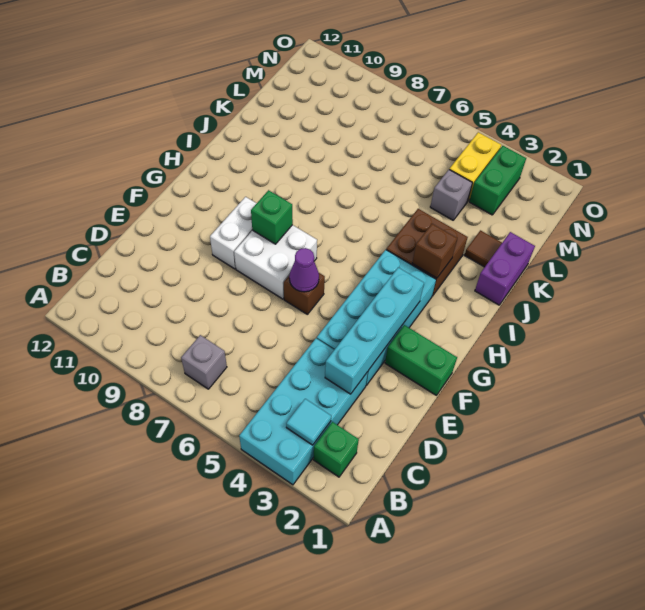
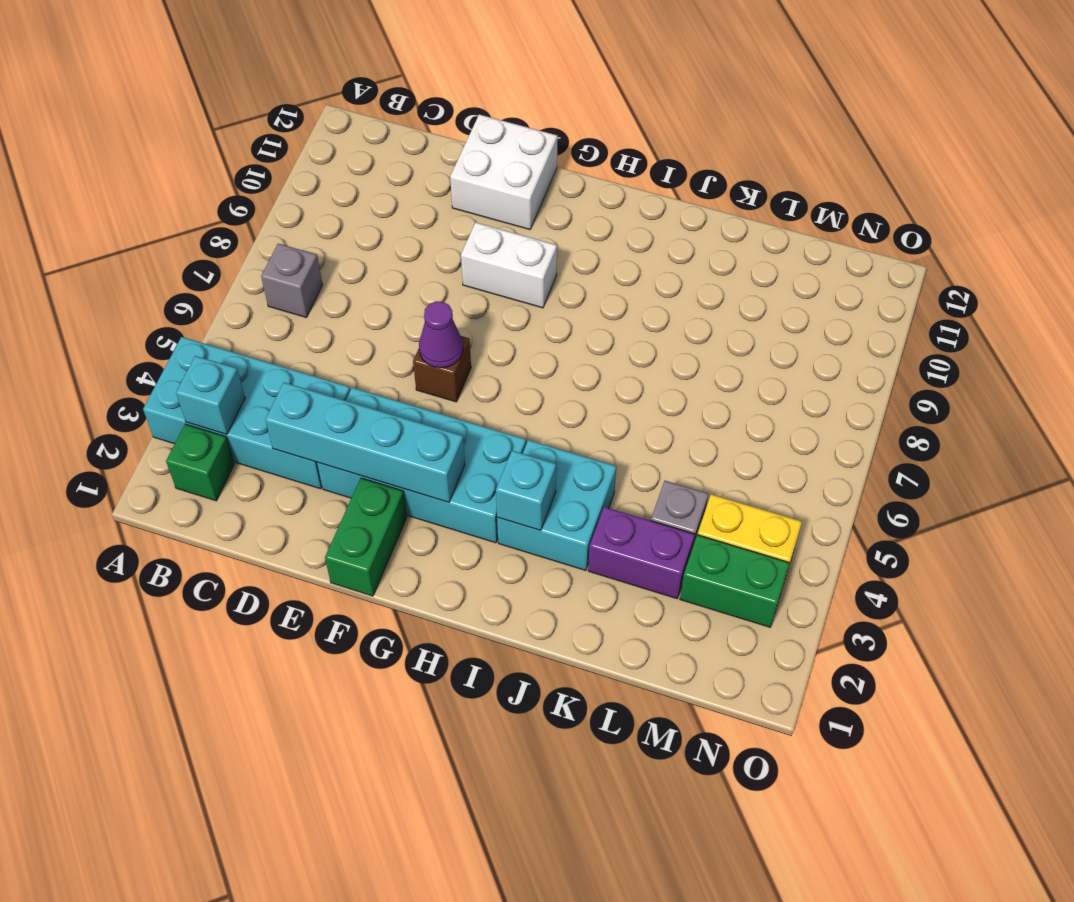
cyan 1x1 tile [286,399,331,445] -> cyan 1x1 brick [176,356,245,435]
white 2x2 brick [234,225,317,299] -> white 2x2 brick moved to [450,114,558,230]
green 1x1 brick [251,190,293,244] -> none
brown 2x2 brick [386,209,468,296] -> cyan 2x2 brick [497,440,616,571]
brown 1x1 brick [412,224,457,278] -> cyan 1x1 brick [496,451,556,531]
purple 1x2 brick [475,232,535,305] -> purple 1x2 brick moved to [588,507,695,599]
brown 1x1 tile [465,230,502,267] -> none

